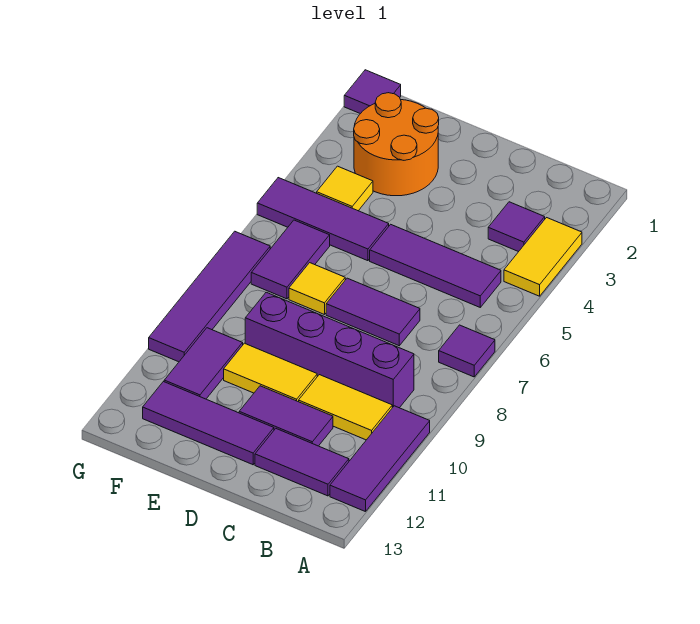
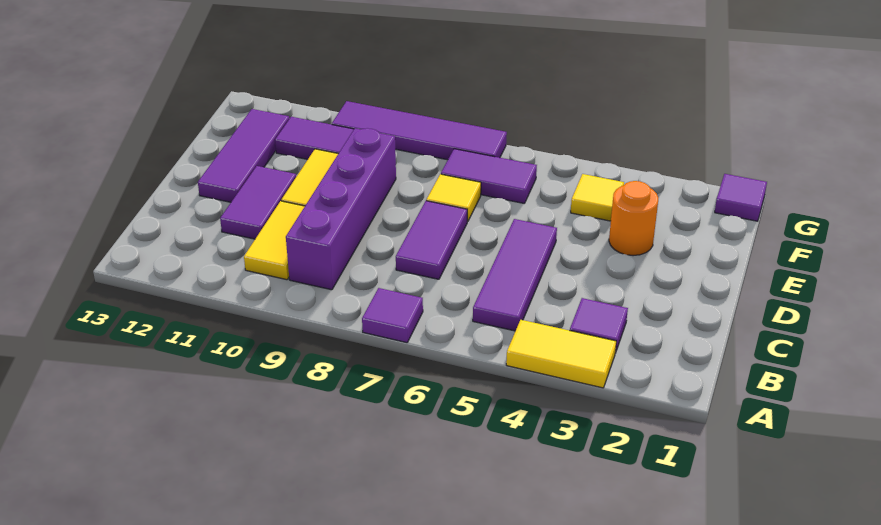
purple 1x3 tile [330,406,430,512] -> none
purple 1x2 tile [255,429,349,496] -> none
orange 2x2 round brick [354,93,439,196] -> orange 1x1 round brick [609,181,658,256]
purple 1x3 tile [257,178,389,261] -> none

